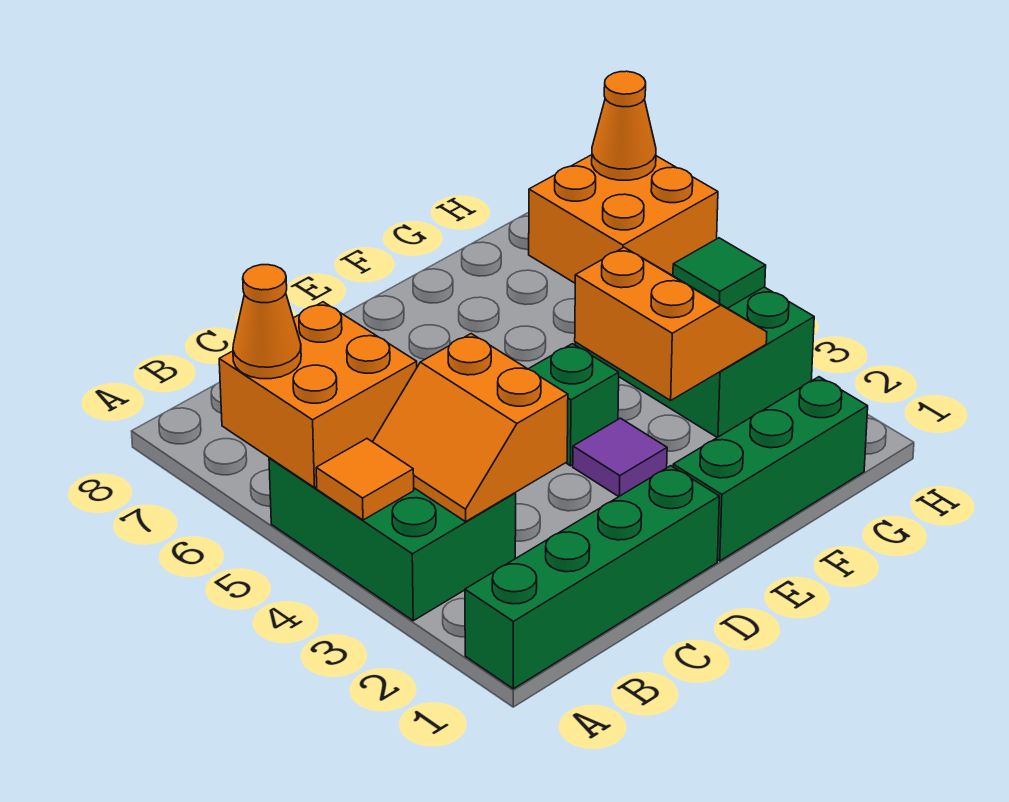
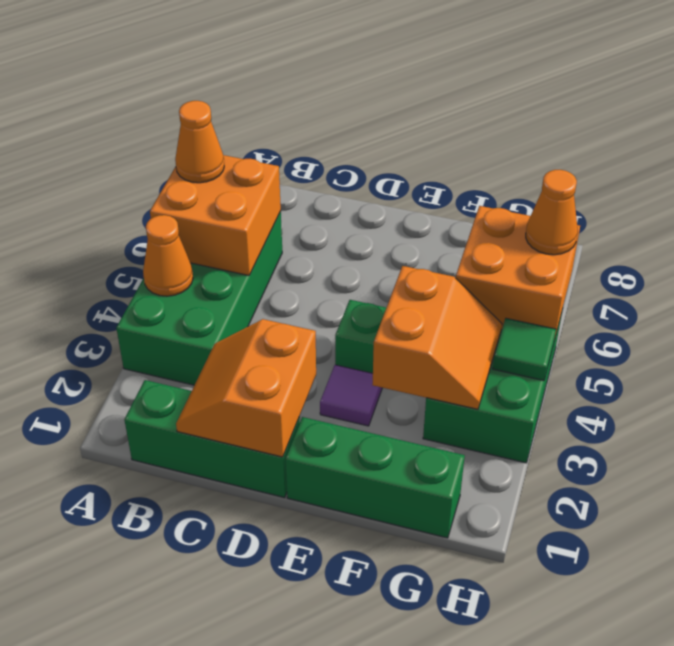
green 1x4 brick [465,466,719,689] -> green 1x3 brick [124,380,300,498]
green 2x3 brick [269,458,516,621] -> green 2x4 brick [116,212,282,385]
orange 1x1 tile [316,439,414,520] -> orange 1x1 cone [143,215,193,296]
orange 2x2 slope [373,334,568,522] -> orange 2x2 slope moved to [176,319,316,457]

